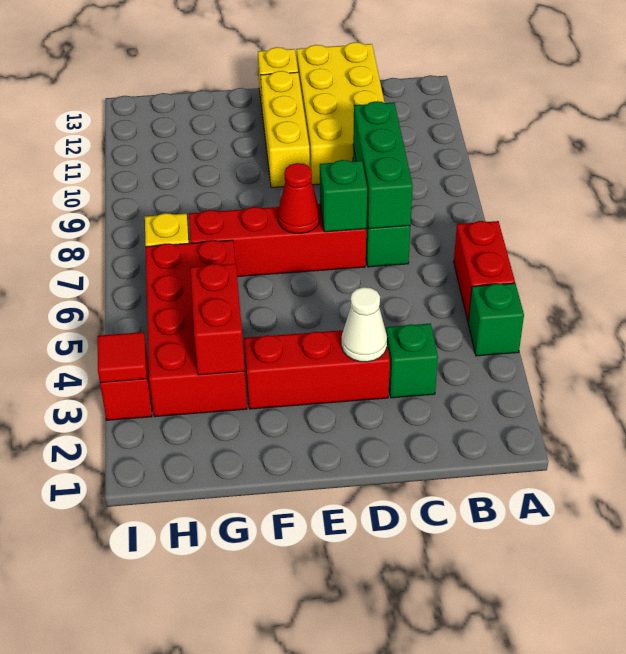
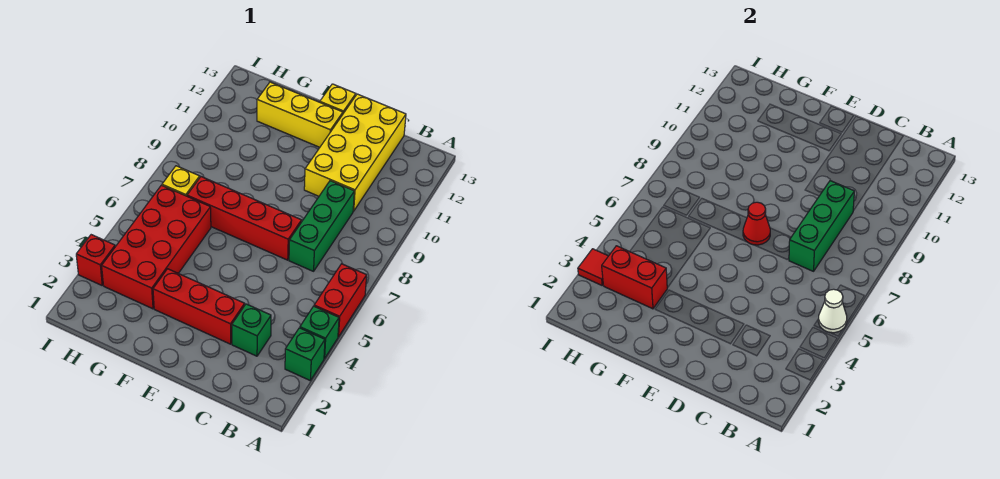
white 1x1 cone [341,287,387,362] -> white 1x1 cone moved to [818,289,847,333]
green 1x1 brick [320,160,367,232] -> green 1x1 brick moved to [285,328,325,380]
yellow 1x3 brick [261,71,310,188] -> yellow 1x3 brick turned to [257,82,343,147]
red 1x2 brick [190,264,245,375] -> red 1x2 brick turned to [602,246,667,309]

